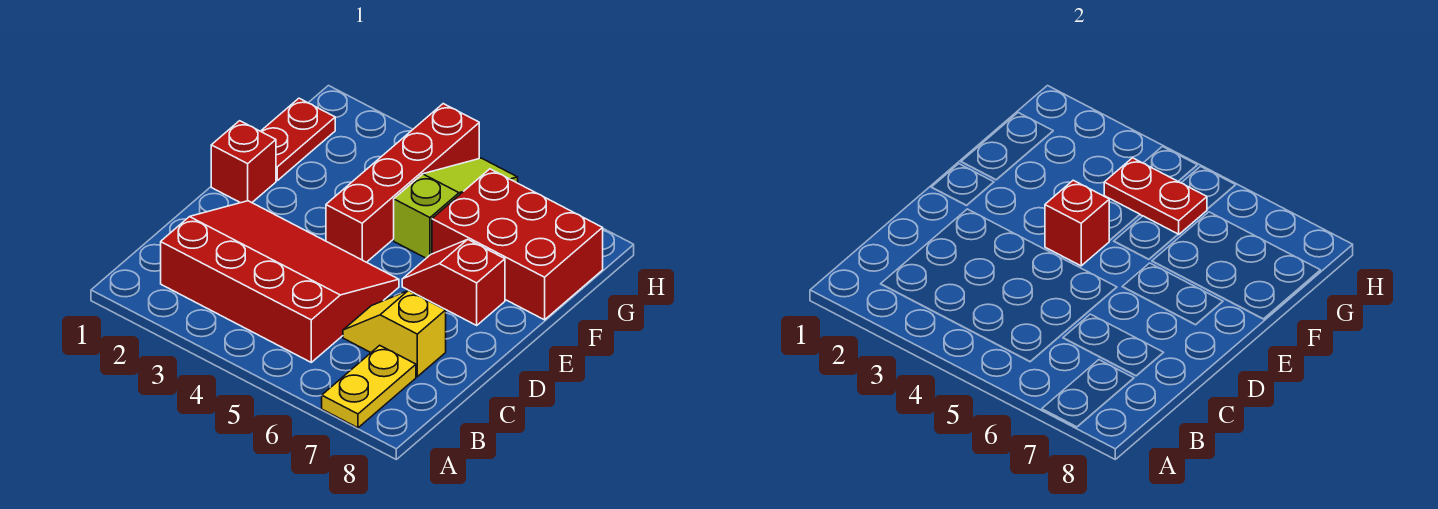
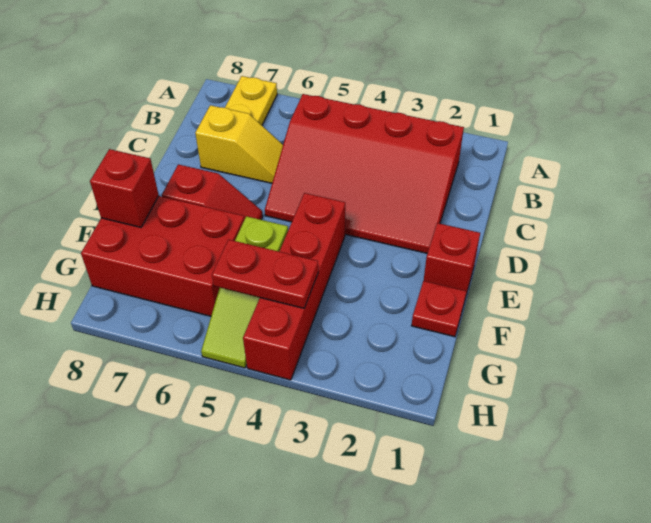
red 1x1 brick [1045,180,1109,266] -> red 1x1 brick moved to [90,149,159,227]
red 1x2 plate [261,98,335,180] -> red 1x1 plate [412,281,467,337]

